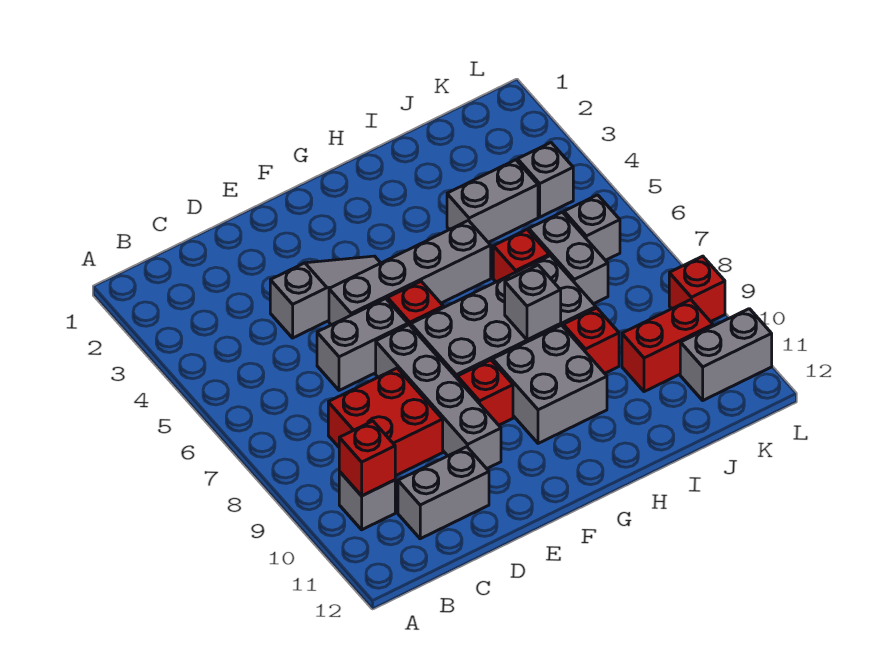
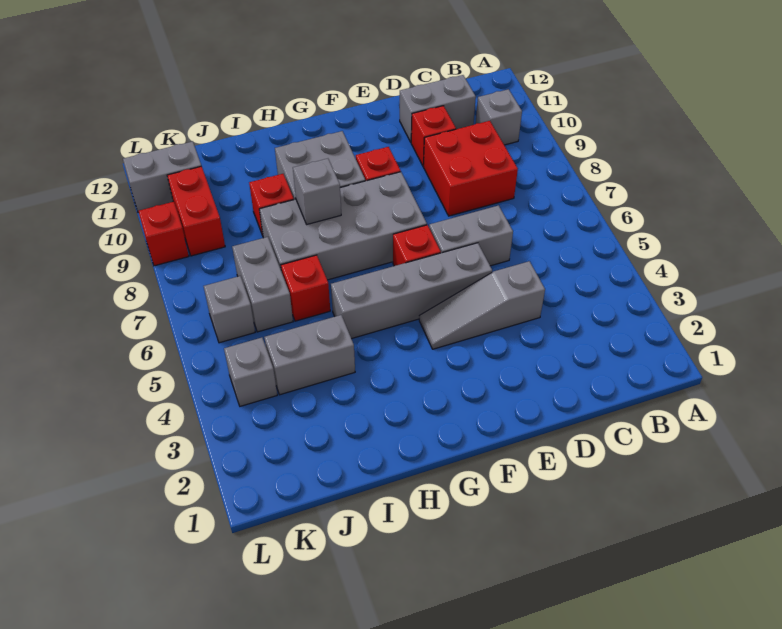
red 1x1 brick [339,421,395,496] -> red 1x1 brick moved to [411,106,456,166]
grey 1x4 brick [376,325,501,469] -> none
red 1x2 brick [622,300,713,392] -> red 1x2 brick turned to [167,166,225,256]

